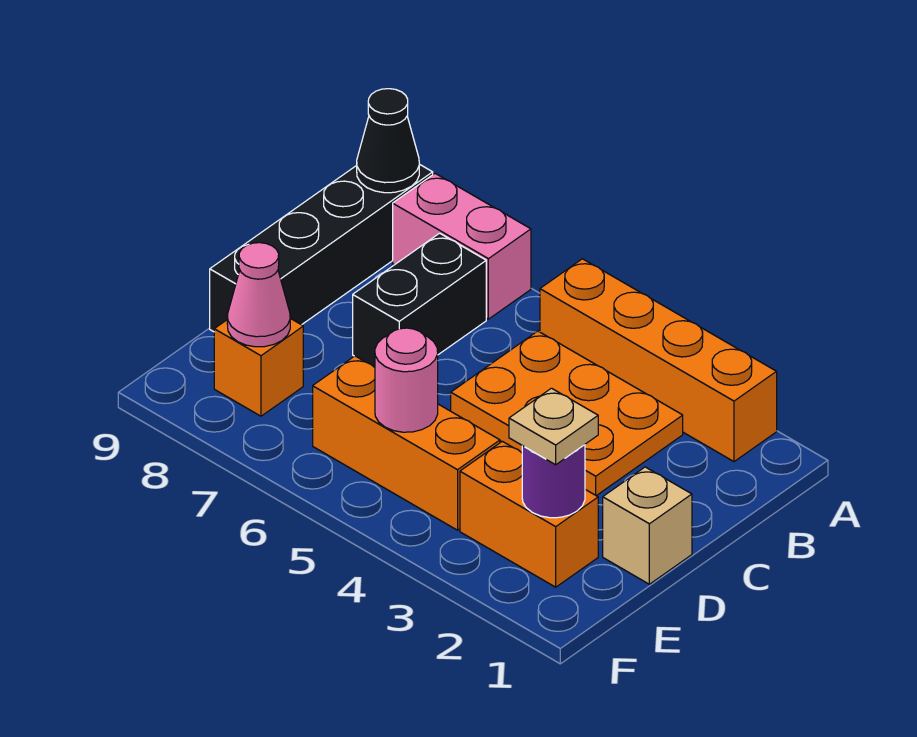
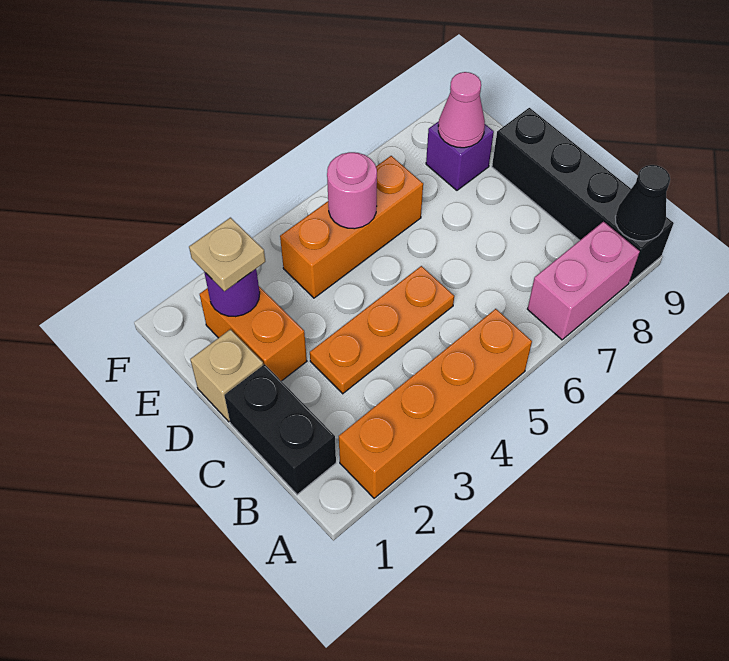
orange 2x3 plate [451,331,683,496] -> orange 1x3 plate [310,266,454,394]
black 1x2 brick [353,233,486,367] -> black 1x2 brick moved to [224,364,336,495]
orange 1x2 brick [460,441,598,587] -> orange 1x2 brick turned to [200,287,307,381]
orange 1x1 brick [214,318,303,416] -> purple 1x1 brick [426,121,494,190]

